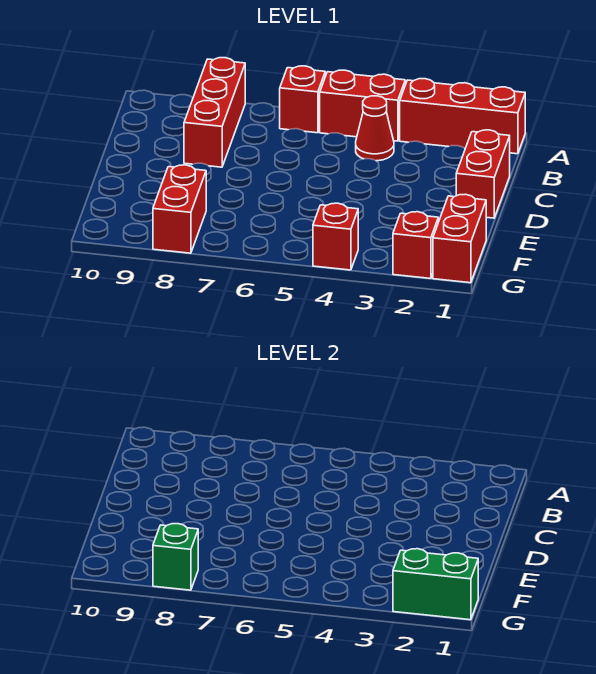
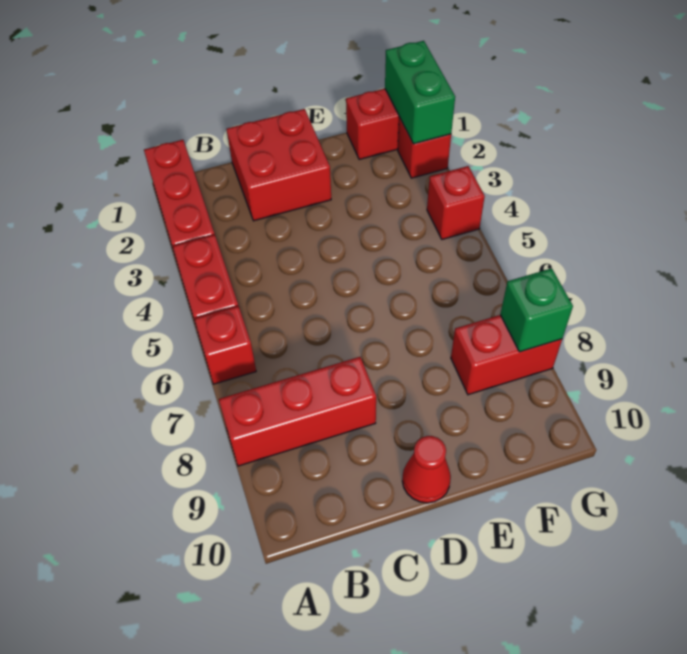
red 1x1 cone [356,96,394,161] -> red 1x1 cone moved to [402,436,451,503]
red 1x2 brick [456,130,510,218] -> red 2x2 brick [227,109,331,221]

